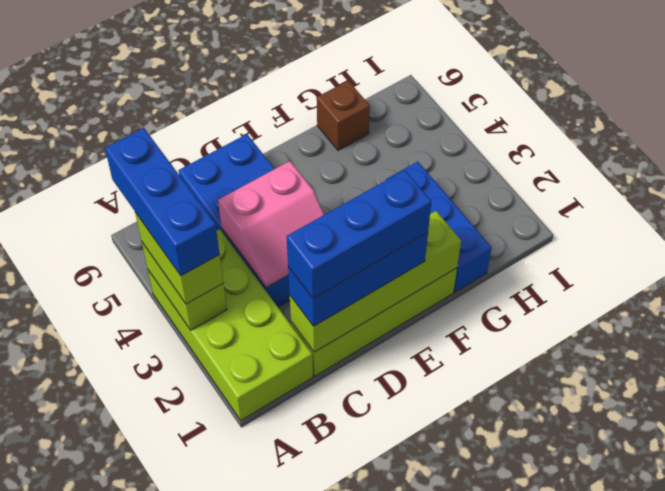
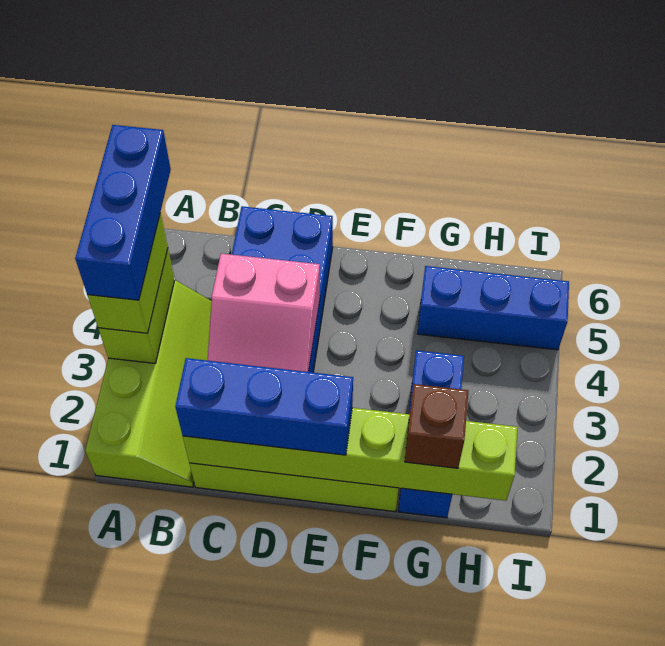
lime 2x4 brick [148,229,313,420] -> lime 2x4 slope [85,280,211,487]
lime 1x4 brick [290,211,461,352] -> lime 1x6 brick [183,408,518,501]
blue 1x3 brick [287,170,431,299] -> blue 1x3 brick moved to [418,266,569,350]
brown 1x1 brick [317,81,370,150] -> brown 1x1 brick moved to [405,384,468,468]

